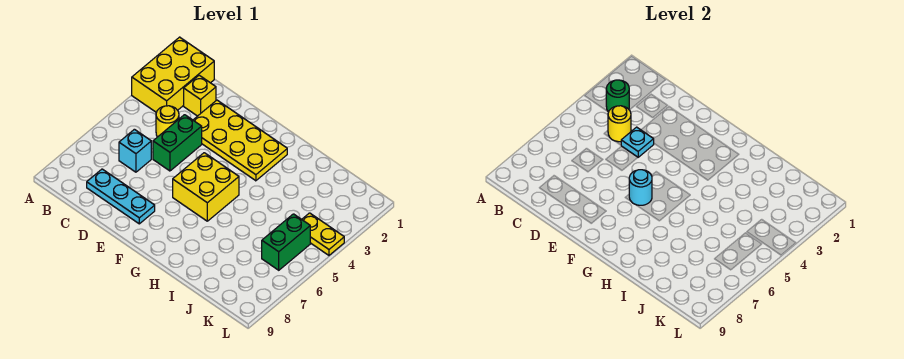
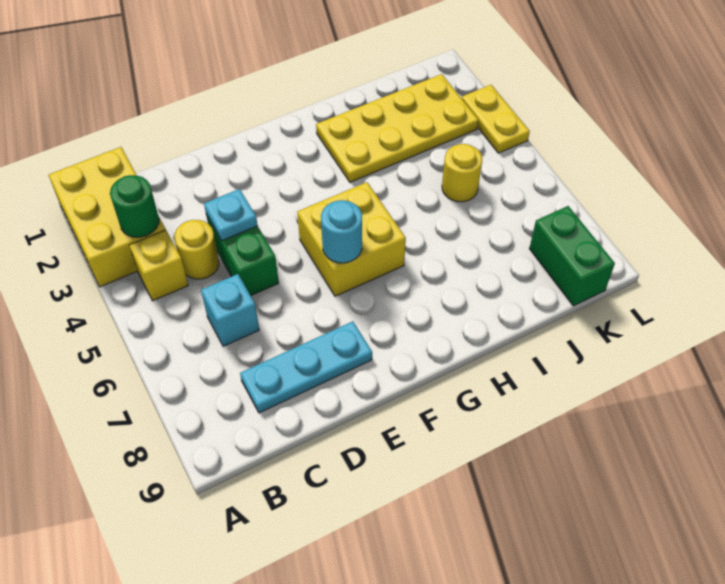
yellow 1x1 brick [184,75,216,116] -> yellow 1x1 brick moved to [129,230,188,301]
yellow 1x1 round brick [608,106,631,142] -> yellow 1x1 round brick moved to [442,144,482,202]
yellow 2x4 plate [193,100,287,181] -> yellow 2x4 plate moved to [316,74,478,182]
yellow 1x2 plate [302,213,344,255] -> yellow 1x2 plate turned to [462,85,530,153]
green 1x2 brick [262,214,310,270] -> green 1x2 brick moved to [529,206,615,306]

